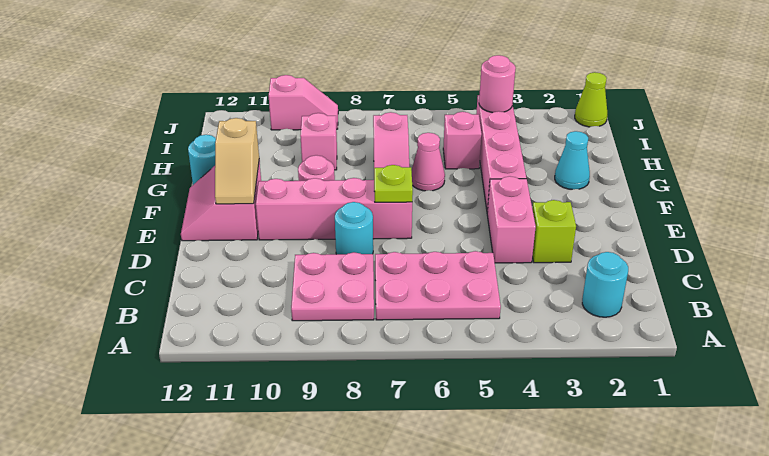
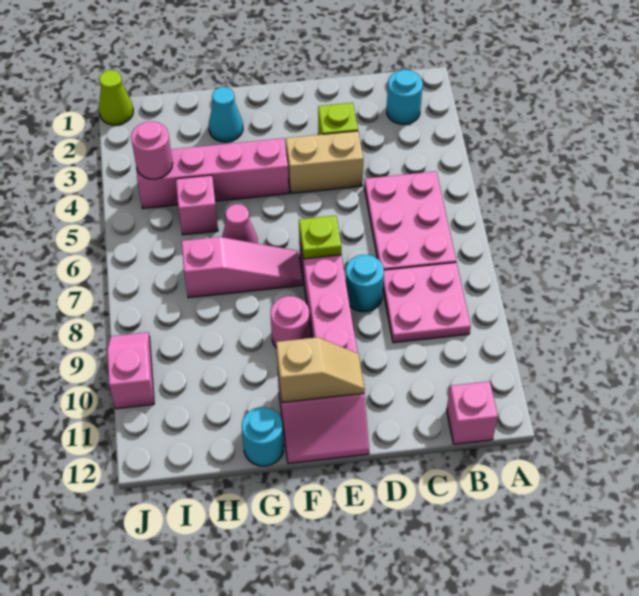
pink 1x2 brick [487,176,536,263] -> tan 1x2 brick [286,131,363,193]
pink 1x1 brick [300,113,337,170] -> pink 1x1 brick moved to [447,381,498,444]

